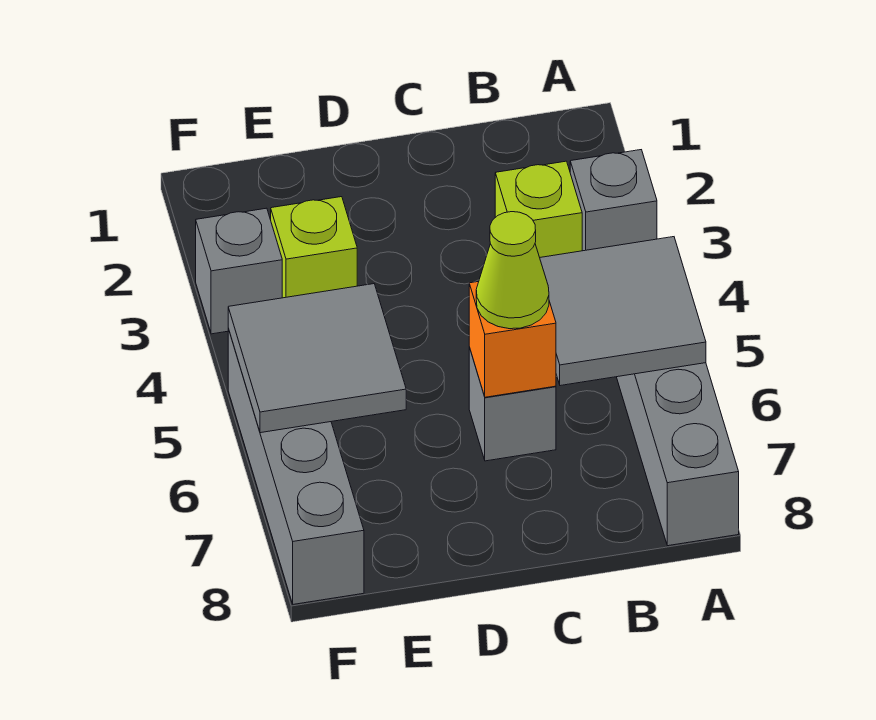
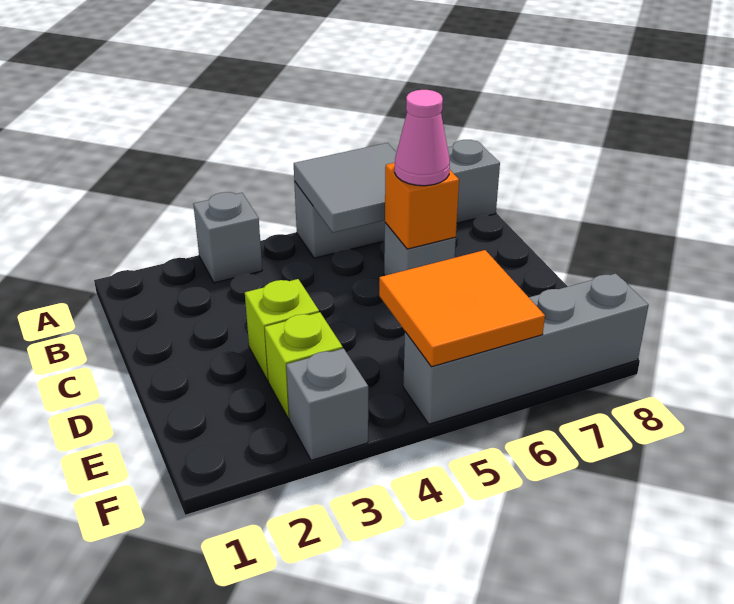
lime 1x1 brick [495,161,582,257] -> lime 1x1 brick moved to [245,279,319,381]
lime 1x1 cone [476,212,549,329] -> pink 1x1 cone [395,90,450,186]
grey 2x2 tile [228,284,406,433] -> orange 2x2 tile [379,250,545,367]

